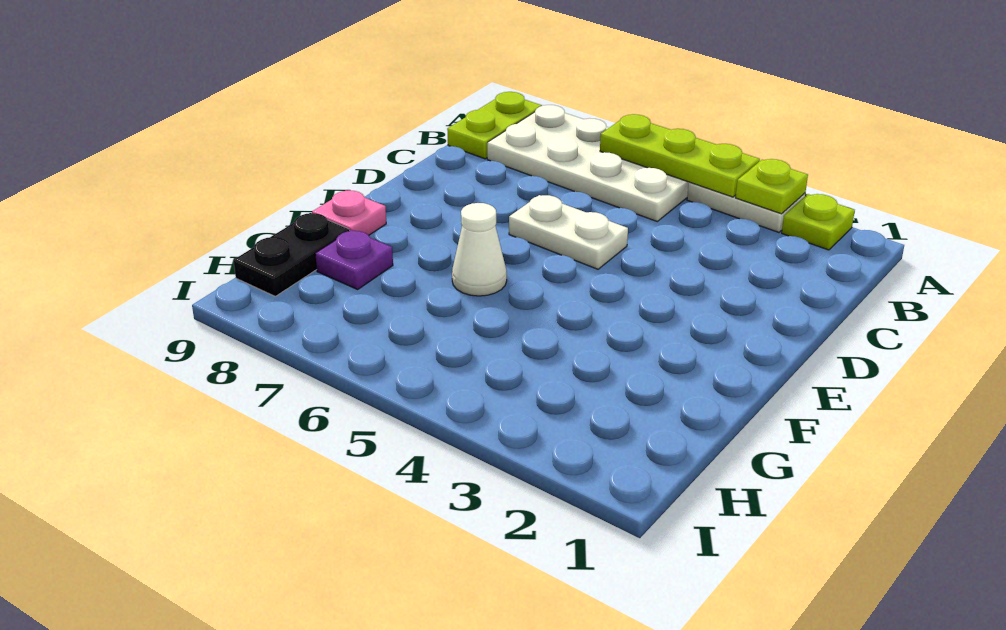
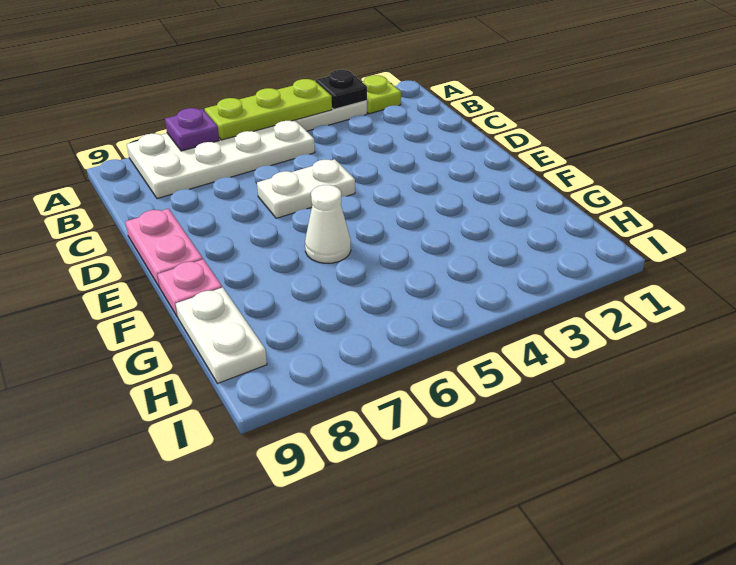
lime 1x1 plate [736,159,808,214] -> black 1x1 plate [316,70,367,109]
lime 1x2 plate [447,92,542,159] -> none
none -> pink 1x2 plate [125,209,203,288]
purple 1x1 plate [315,230,393,289] -> purple 1x1 plate moved to [165,108,219,151]
black 1x2 plate [234,213,349,296] -> white 1x2 plate [176,287,267,384]

